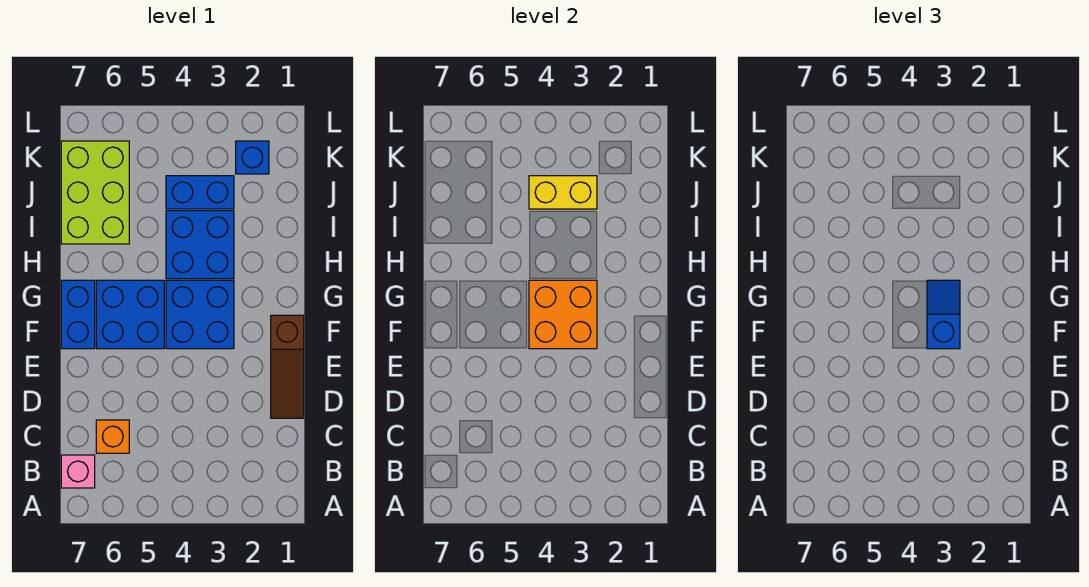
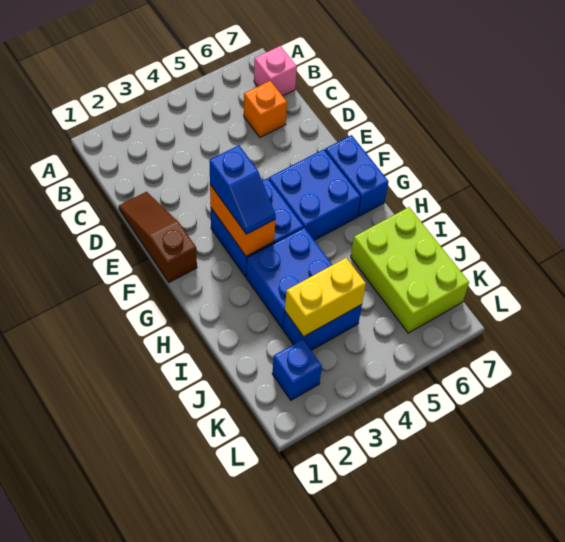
orange 2x2 brick [529,280,597,349] -> orange 1x2 brick [210,185,276,256]

